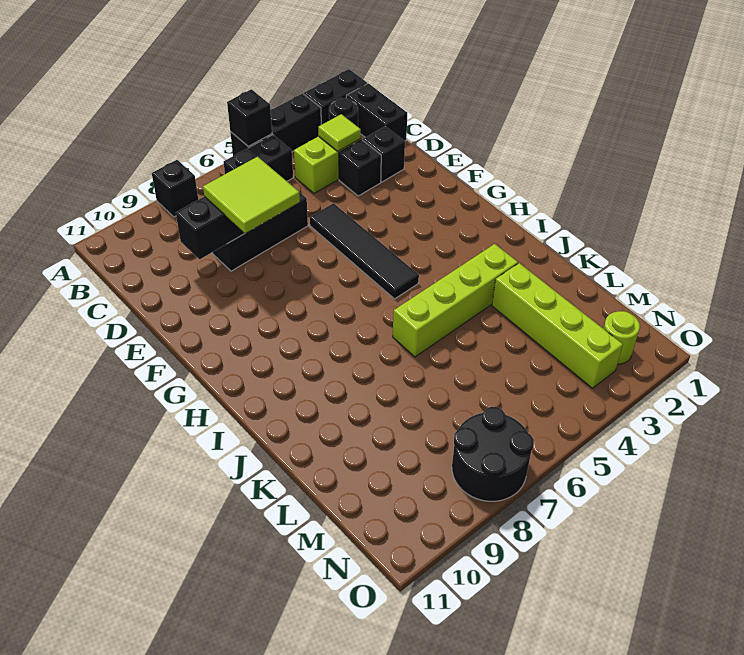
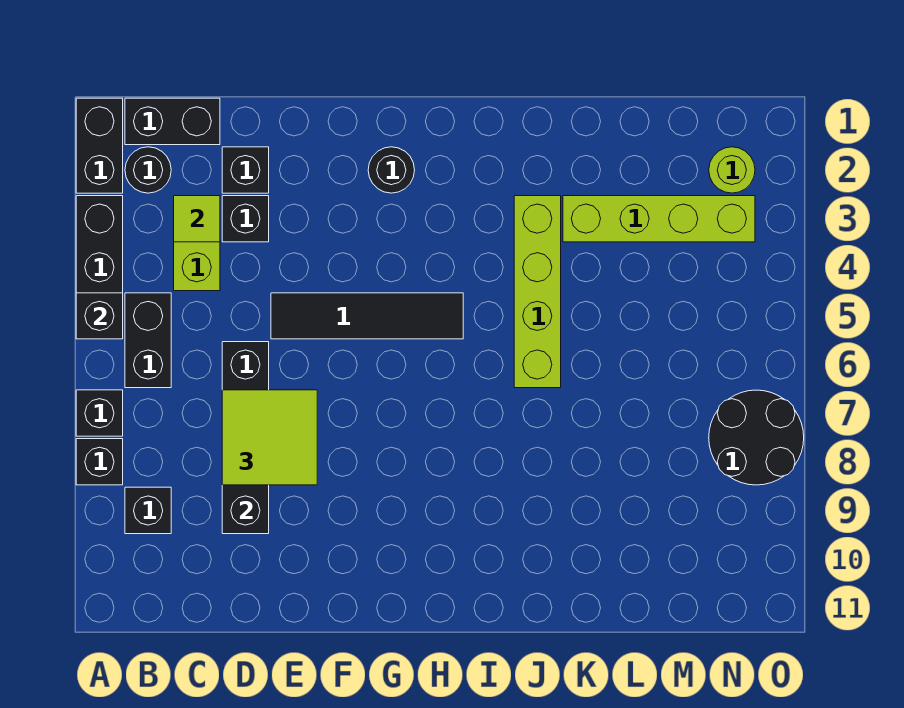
none -> black 1x1 brick [76,390,123,436]
none -> black 1x1 brick [125,487,171,534]
none -> black 1x1 round brick [368,147,415,193]

